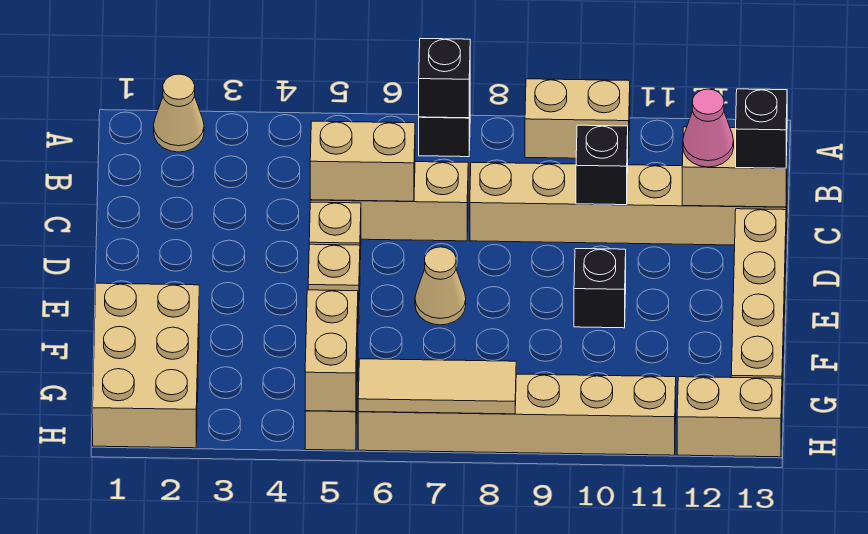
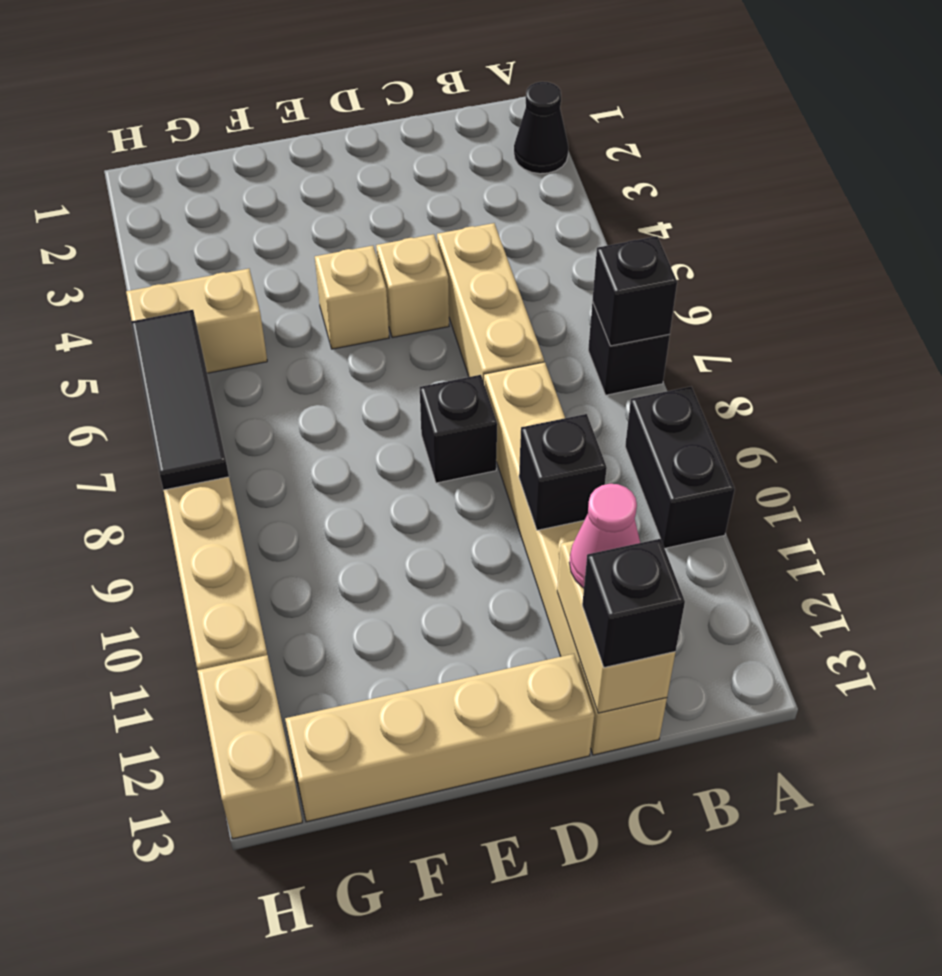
tan 1x1 cone [154,74,204,152] -> black 1x1 cone [514,82,568,174]
tan 1x2 brick [525,79,630,159] -> black 1x2 brick [625,387,735,548]
tan 1x2 brick [310,121,415,201] -> none
tan 1x1 cone [415,247,466,325] -> none
black 1x1 brick [574,249,626,328] -> black 1x1 brick moved to [420,375,497,483]
tan 2x3 brick [93,283,199,448] -> none
tan 1x2 brick [305,290,358,412] -> none
tan 1x3 tile [358,359,516,414] -> black 1x3 tile [131,310,229,490]

